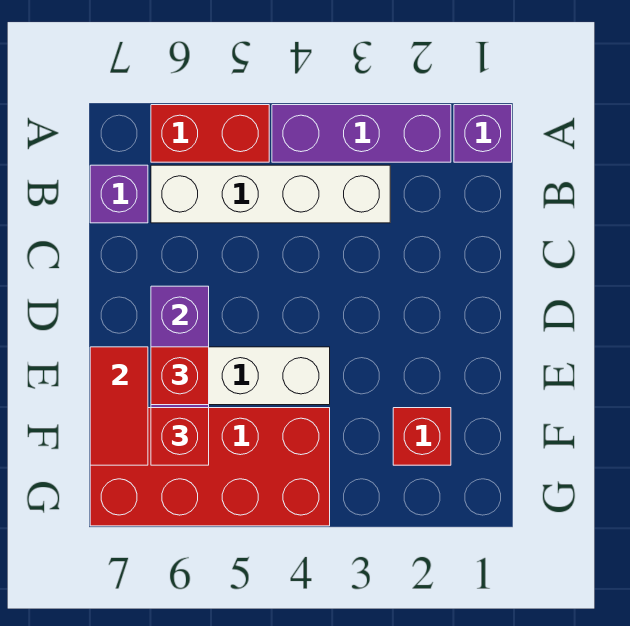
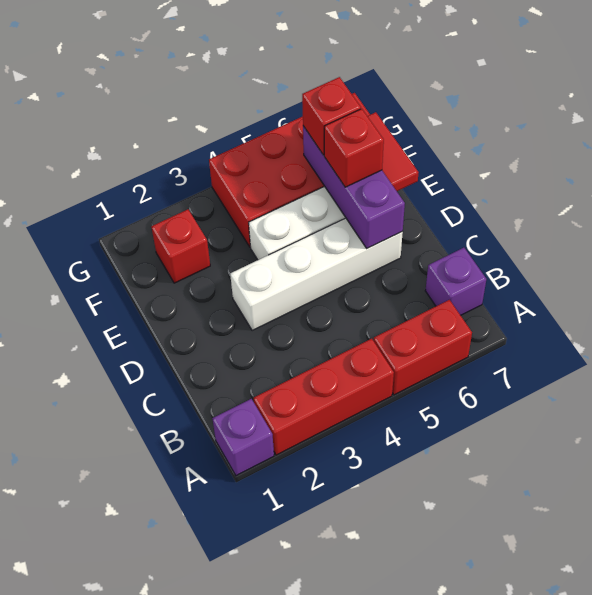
purple 1x3 brick [272,105,451,162] -> red 1x3 brick [254,339,394,455]
white 1x4 brick [151,165,390,223] -> white 1x4 brick moved to [230,218,403,331]

